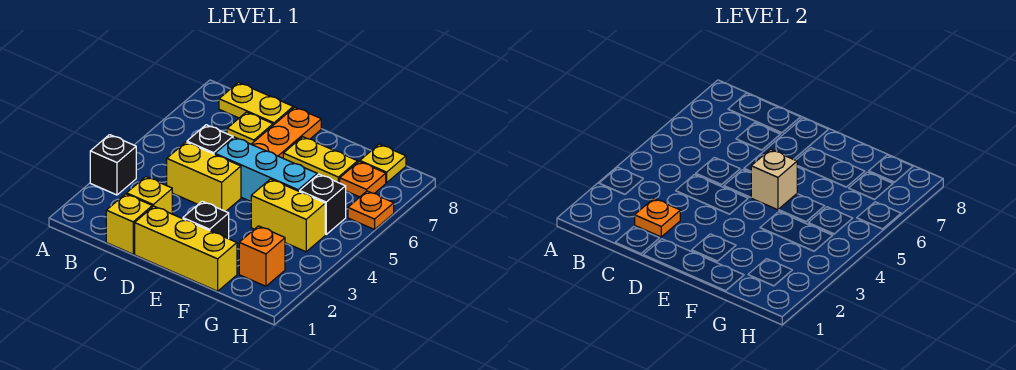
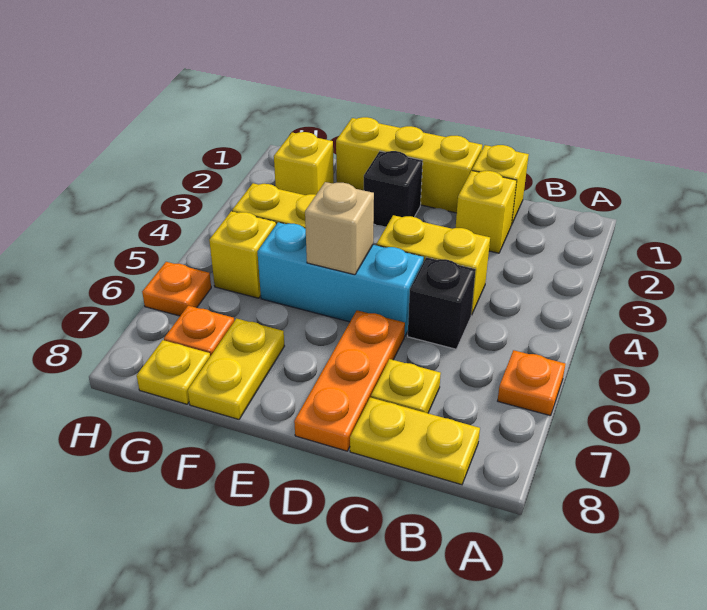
black 1x1 brick [90,135,136,195] -> none
orange 1x1 plate [635,198,680,237] -> orange 1x1 plate moved to [498,350,565,416]
yellow 1x2 plate [283,137,358,183] -> yellow 1x2 plate turned to [188,318,284,419]
orange 1x1 brick [239,226,285,286] -> yellow 1x1 brick [274,132,334,195]
black 1x1 brick [300,174,346,234] -> yellow 1x1 brick [209,211,276,298]

